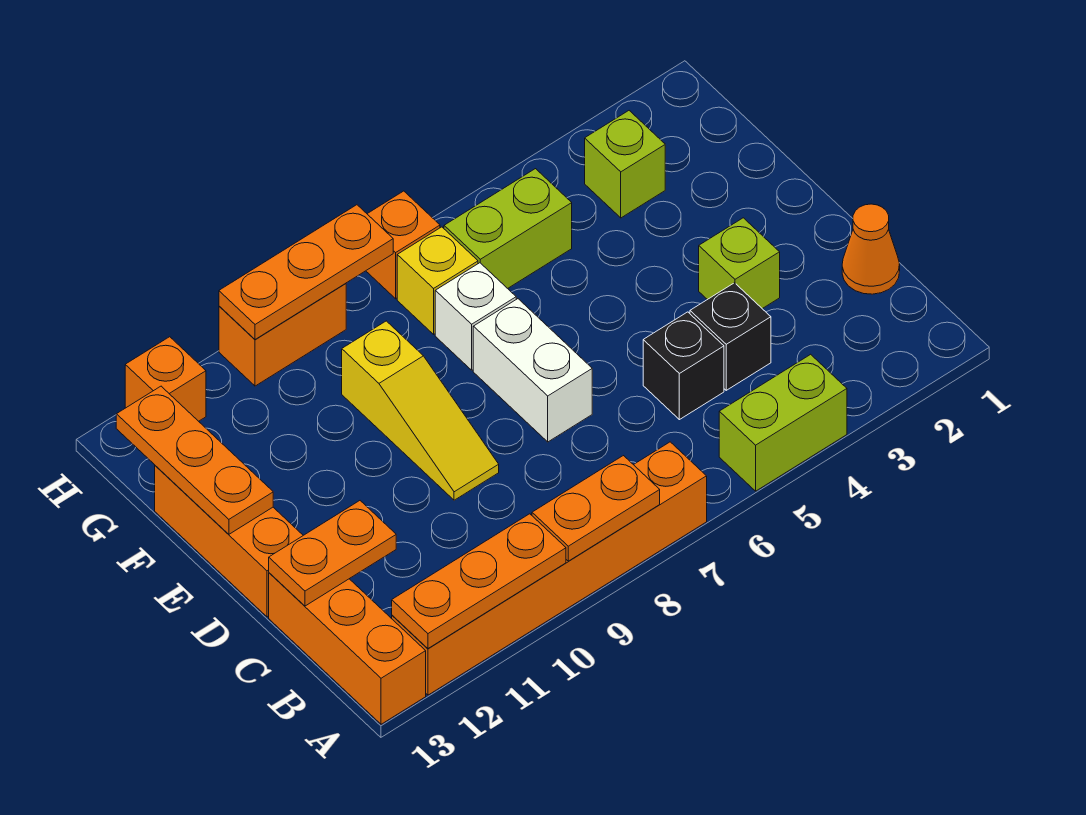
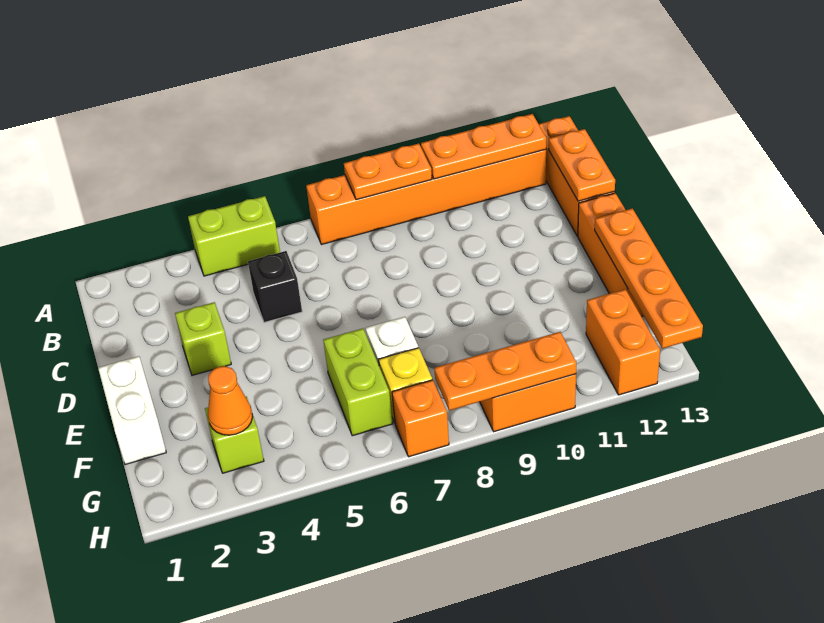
orange 1x1 cone [842,204,900,294] -> orange 1x1 cone moved to [208,366,253,435]
black 1x1 brick [690,283,771,390] -> none
orange 1x2 plate [269,501,396,606] -> orange 1x2 plate turned to [549,129,615,201]
white 1x2 brick [473,299,592,442] -> white 1x2 brick moved to [98,356,166,465]
yellow 1x3 slope [342,321,499,500] -> none
orange 1x3 plate [116,386,273,534] -> orange 1x4 plate [595,208,703,349]
lime 1x2 brick [444,169,572,288] -> lime 1x2 brick turned to [323,328,393,436]
orange 1x1 brick [125,337,206,421] -> orange 1x2 brick [586,289,660,395]

